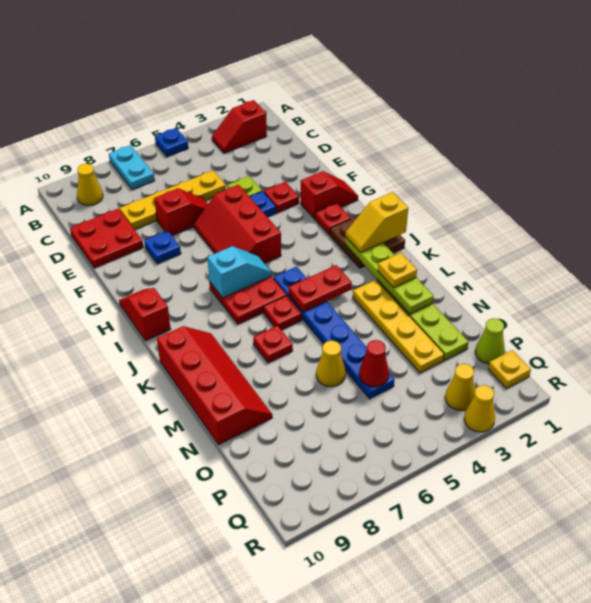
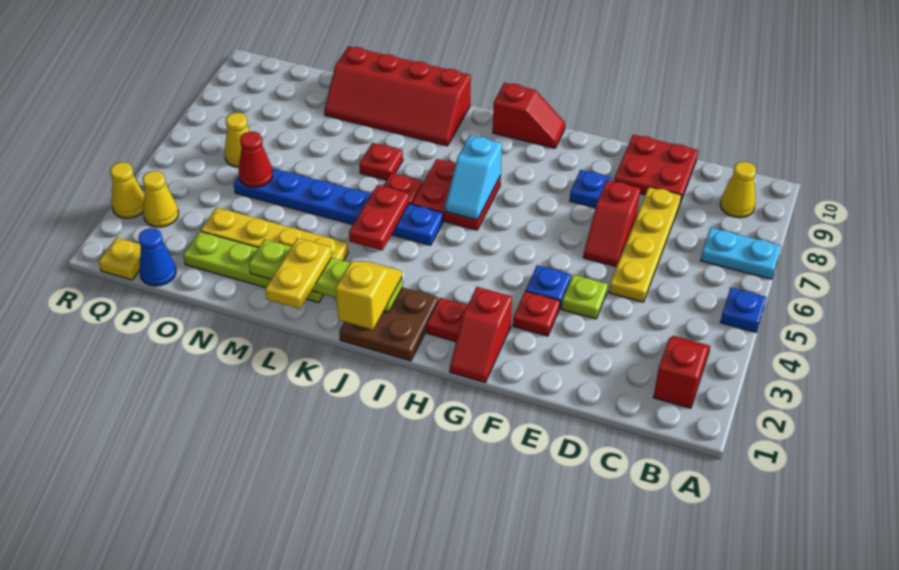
red 2x3 slope [194,185,281,264] -> none
yellow 1x1 plate [378,253,417,288] -> yellow 1x2 plate [265,238,332,309]
yellow 1x1 cone [316,341,346,387] -> yellow 1x1 cone moved to [225,113,250,167]
lime 1x1 cone [475,318,505,364] -> blue 1x1 cone [138,228,176,286]

